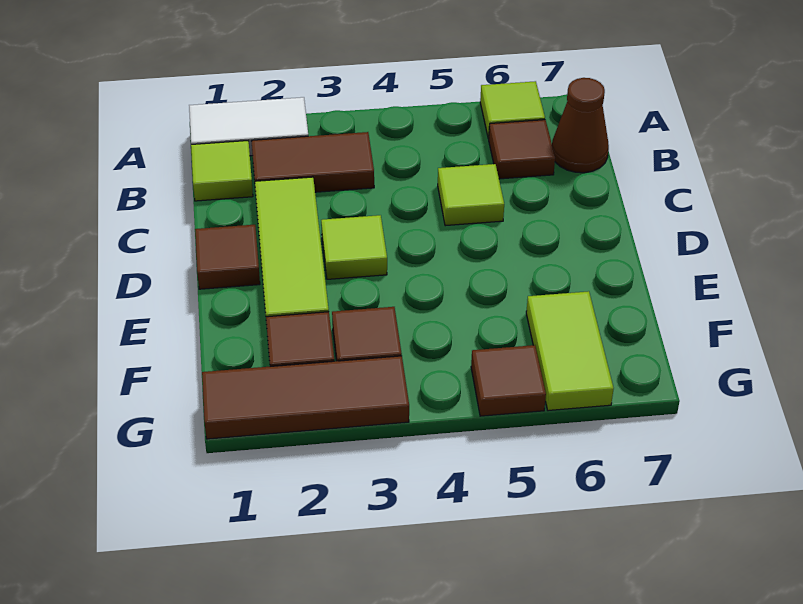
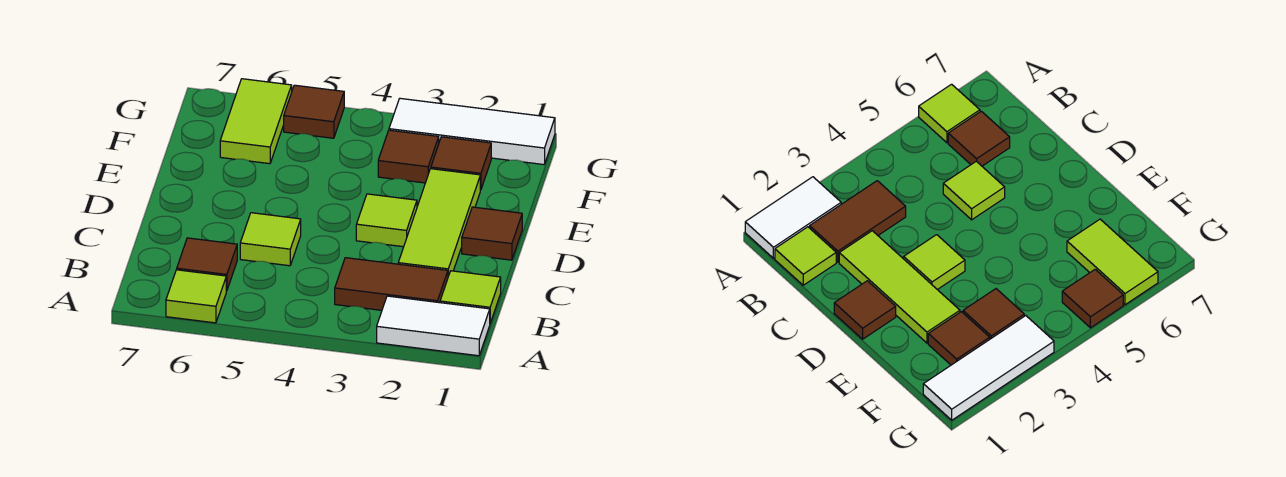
brown 1x1 cone [552,78,609,173] -> none
brown 1x3 tile [202,356,409,439] -> white 1x3 tile [389,98,555,165]

